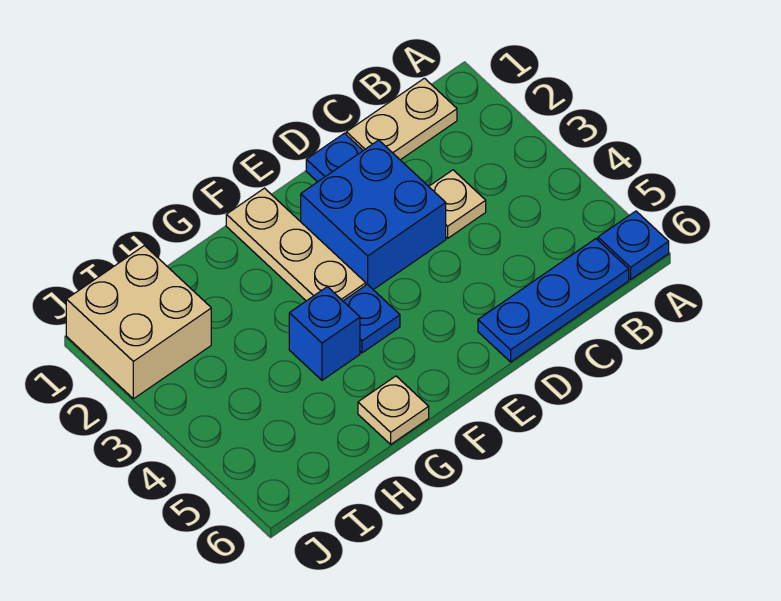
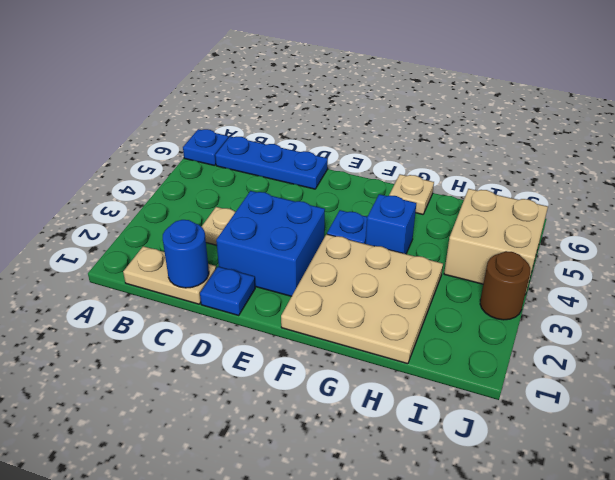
none -> blue 1x1 round brick [163,220,209,288]
tan 1x3 plate [226,188,366,301] -> tan 3x3 plate [281,234,443,364]
tan 2x2 brick [66,246,211,399] -> tan 2x2 brick moved to [444,189,548,291]
none -> brown 1x1 round brick [480,251,530,320]

